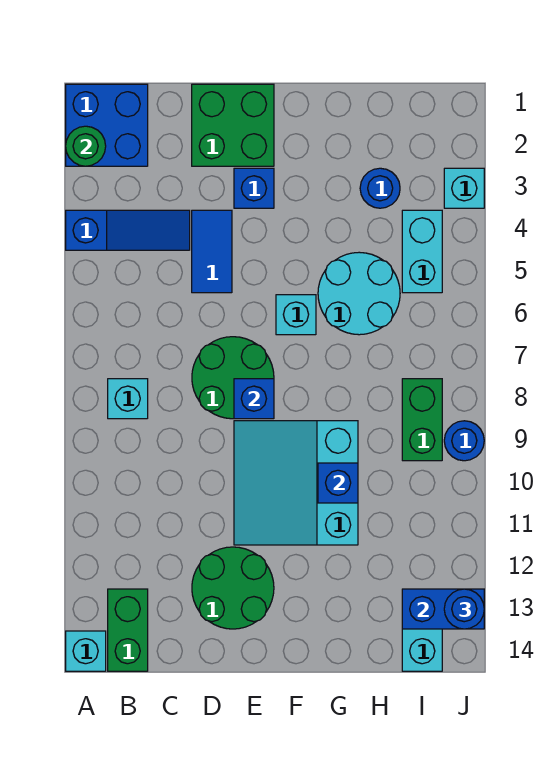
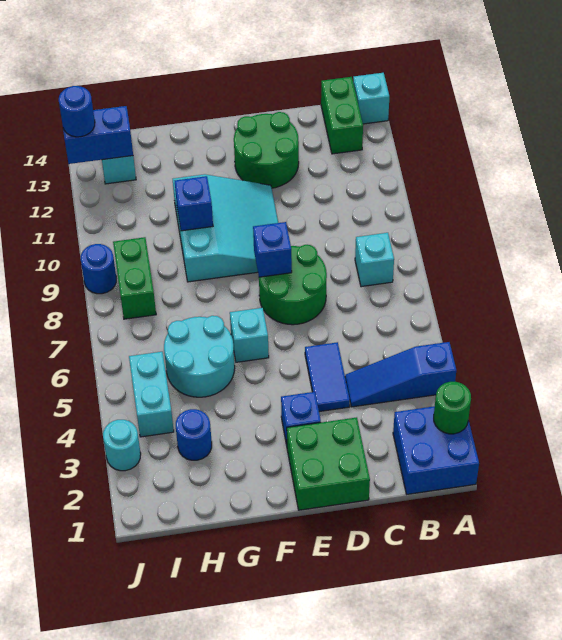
cyan 1x1 brick [444,168,484,208] -> cyan 1x1 round brick [103,420,141,471]

